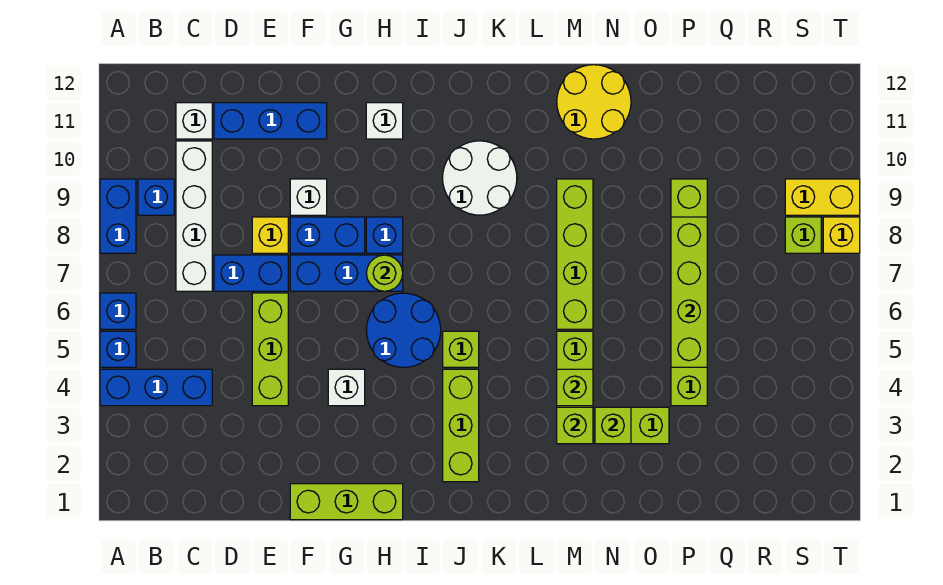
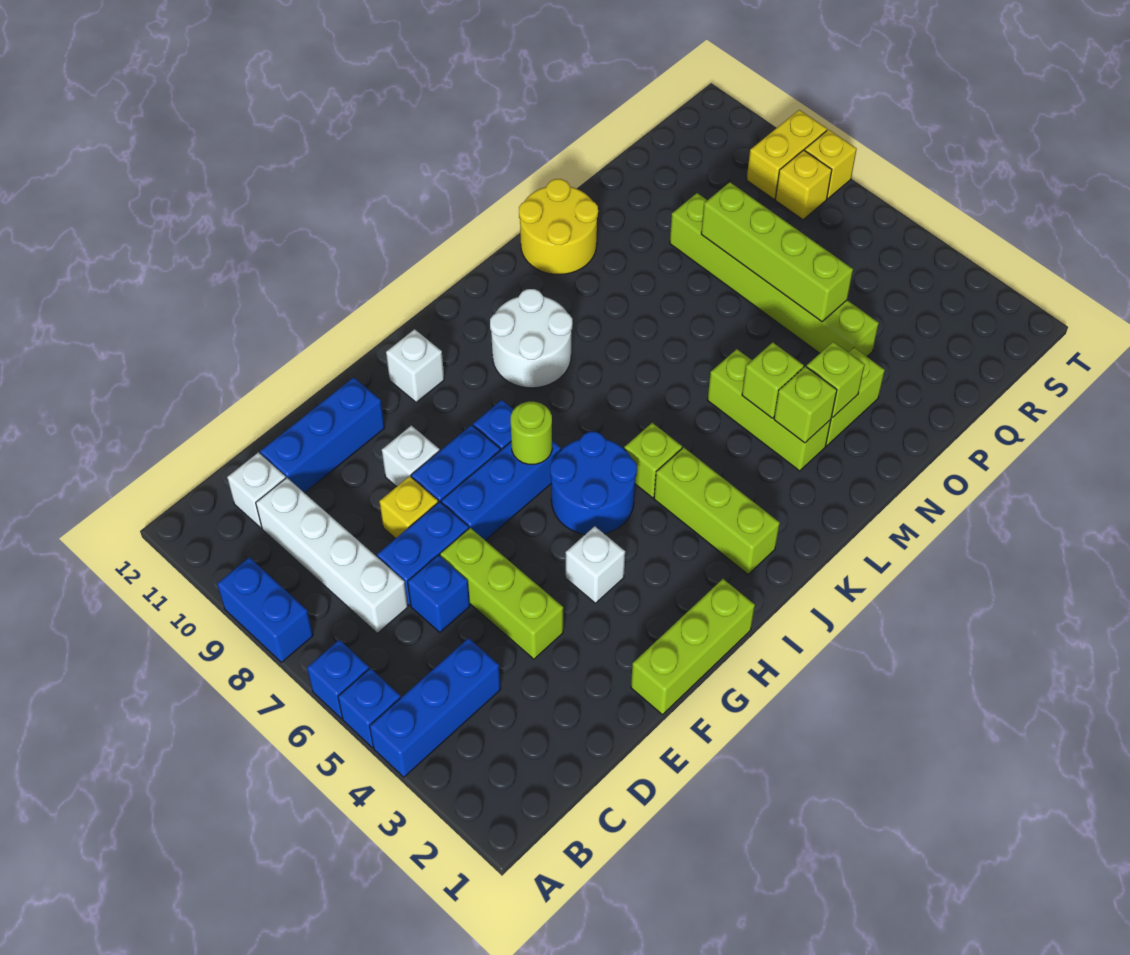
blue 1x1 brick [138,179,174,215] -> blue 1x1 brick moved to [408,555,470,632]
lime 1x4 brick [557,179,593,329] -> none
lime 1x1 brick [785,217,821,253] -> yellow 1x1 brick [775,150,832,220]

